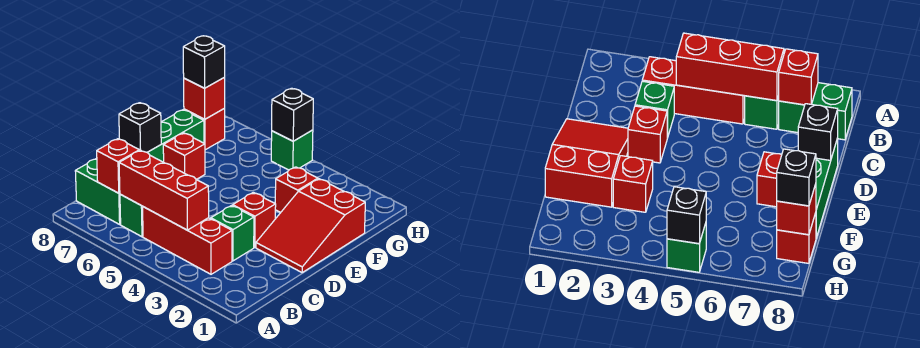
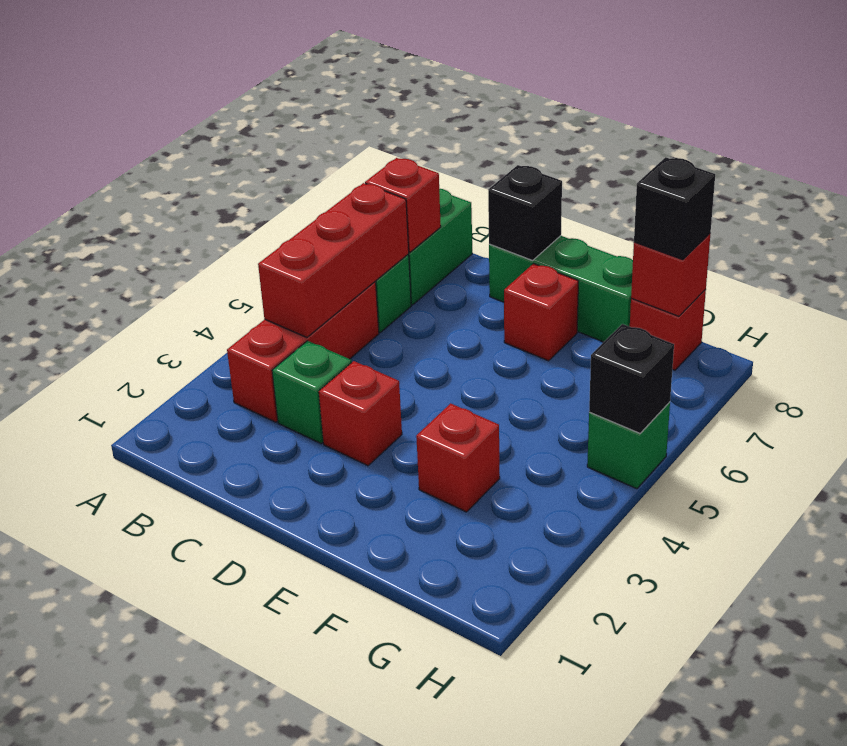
red 2x3 slope [256,179,365,272] -> none

